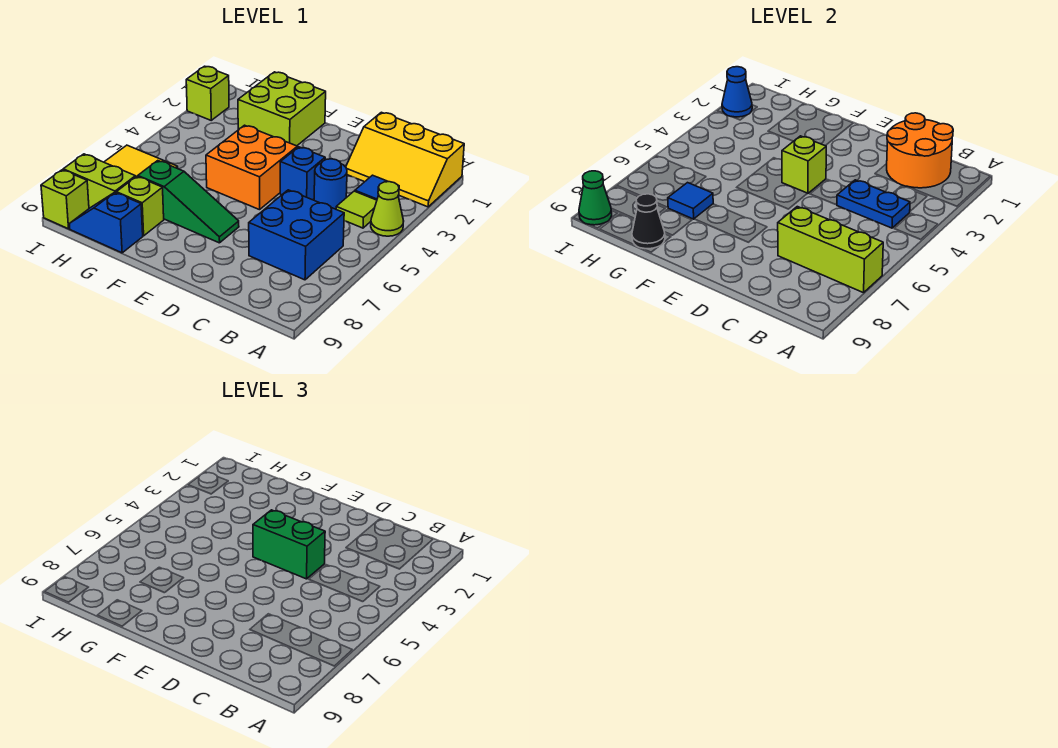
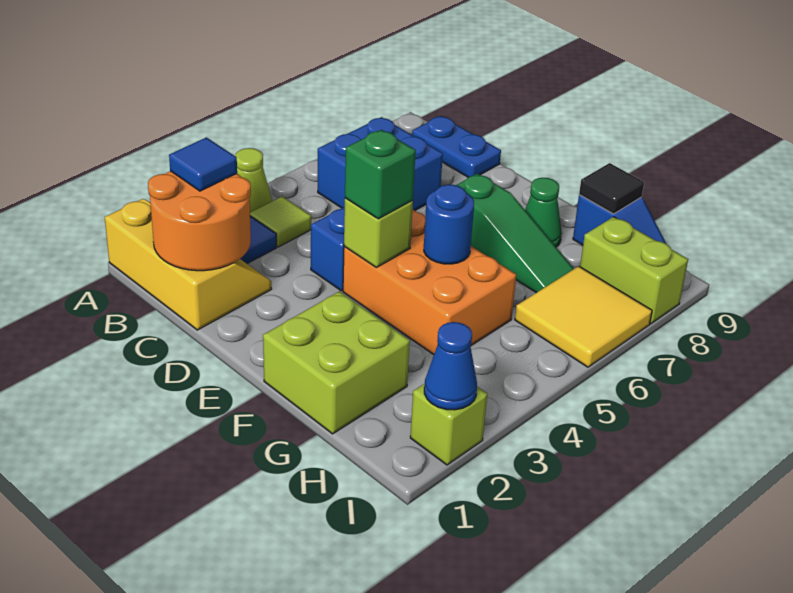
lime 1x3 brick [778,207,883,293] -> none
blue 1x2 plate [837,180,910,228] -> blue 1x2 plate moved to [412,116,501,177]
blue 1x1 round brick [314,159,347,209] -> blue 1x1 round brick moved to [424,185,474,264]
green 1x2 brick [253,510,325,579] -> green 1x1 brick [345,130,416,219]
orange 2x2 brick [206,125,297,210] -> orange 2x3 brick [343,209,516,355]
green 1x3 slope [138,161,239,243] -> green 1x3 slope turned to [456,173,574,293]
blue 1x1 tile [668,183,713,219] -> blue 1x1 tile moved to [169,137,237,191]
lime 1x1 brick [116,176,164,236] -> none
black 1x1 cone [632,194,665,249] -> black 1x1 tile [579,163,644,214]
lime 1x1 brick [41,170,89,229] -> none
green 1x1 cone [579,171,612,225] -> green 1x1 cone moved to [525,178,562,247]

